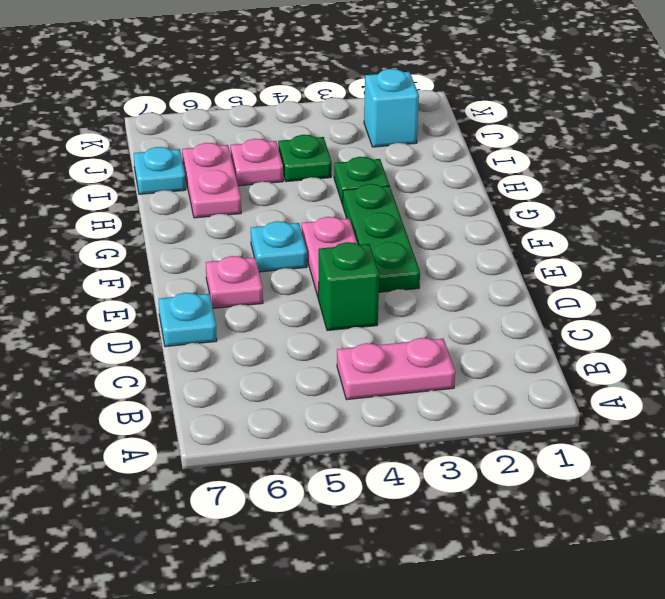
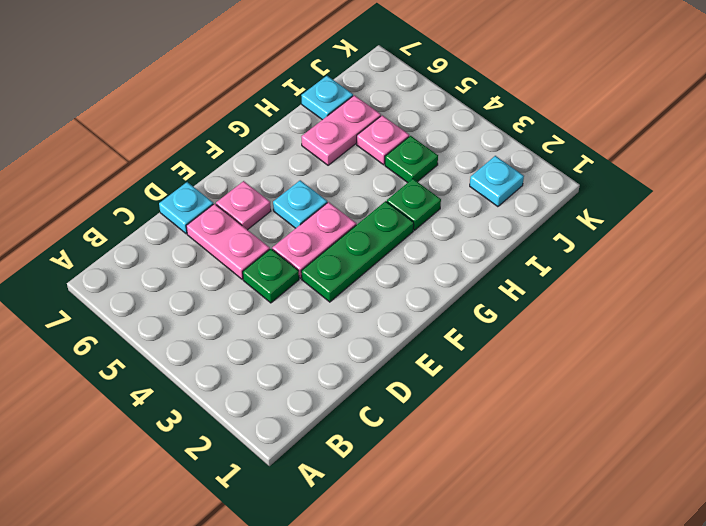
pink 1x2 plate [337,338,455,400] -> pink 1x2 plate moved to [186,204,270,279]
green 1x1 brick [318,242,379,331] -> green 1x1 plate [243,249,299,303]
cyan 1x1 brick [364,69,419,147] -> cyan 1x1 plate [470,156,524,207]

